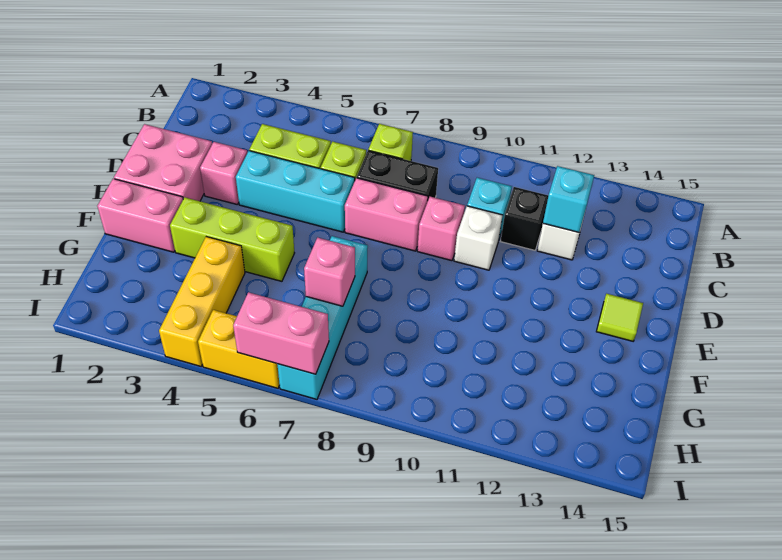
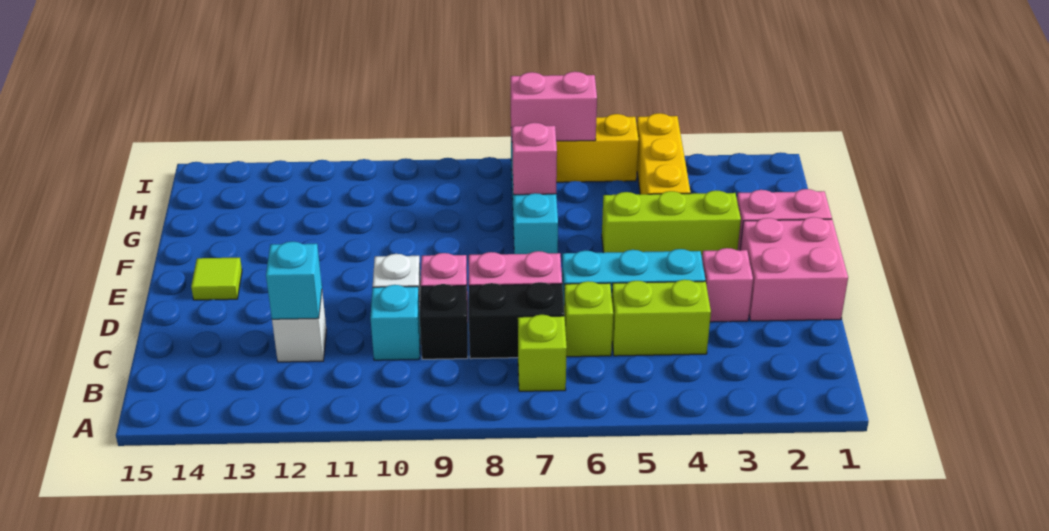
black 1x1 brick [501,187,548,250] -> black 1x1 brick moved to [420,284,468,359]

